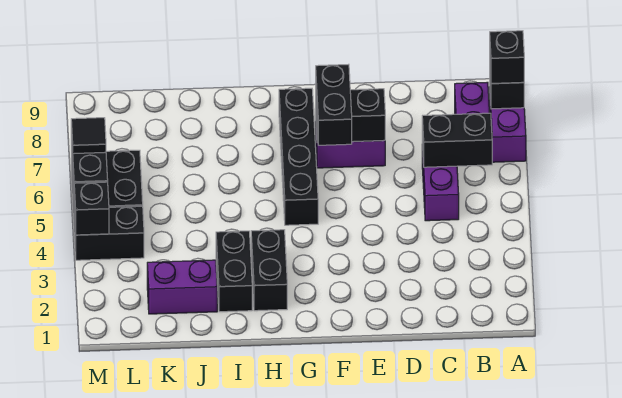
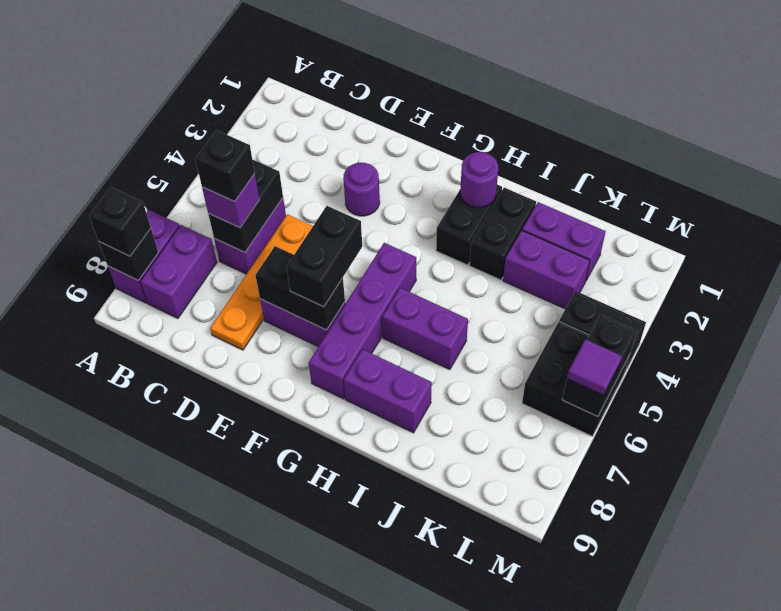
black 1x2 brick [422,113,492,167] -> black 1x2 brick turned to [208,159,283,252]
none -> purple 1x1 brick [202,174,259,228]
none -> orange 1x4 plate [210,214,313,350]
none -> purple 1x1 round brick [343,163,380,216]
black 1x4 brick [279,88,318,225] -> purple 1x4 brick [309,243,416,399]
none -> purple 1x1 round brick [460,152,498,208]
none -> purple 1x2 brick [382,288,468,370]
none -> purple 1x2 brick [344,349,432,433]
none -> purple 1x2 brick [503,231,590,309]
black 1x1 brick [74,182,109,235] -> black 1x1 brick moved to [195,130,255,201]
black 1x1 tile [71,118,106,154] -> purple 1x1 tile [567,339,622,395]

